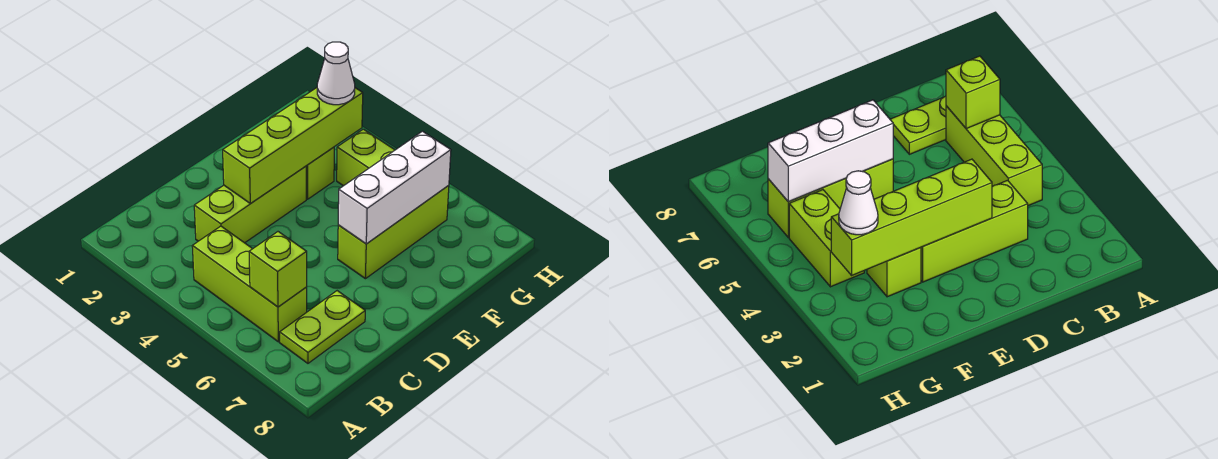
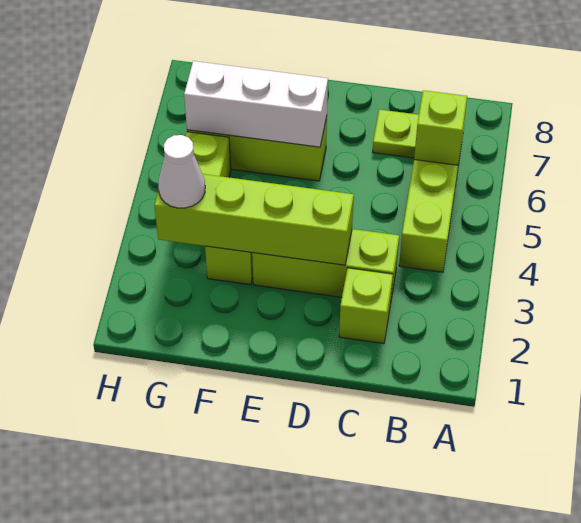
none -> lime 1x1 brick [339,268,393,344]

